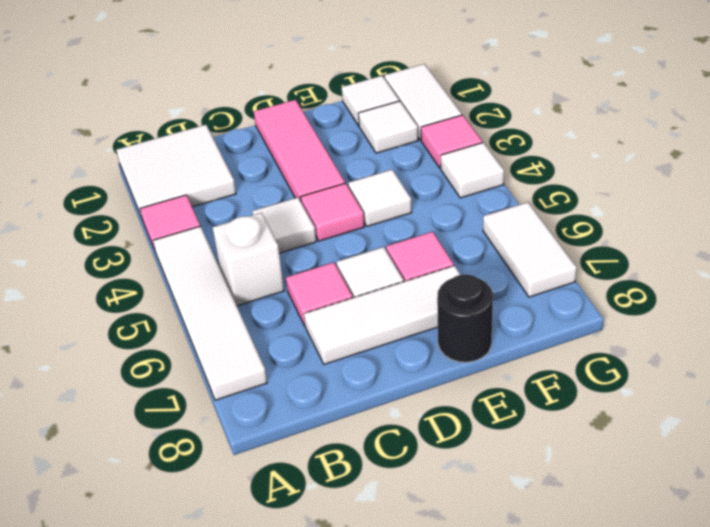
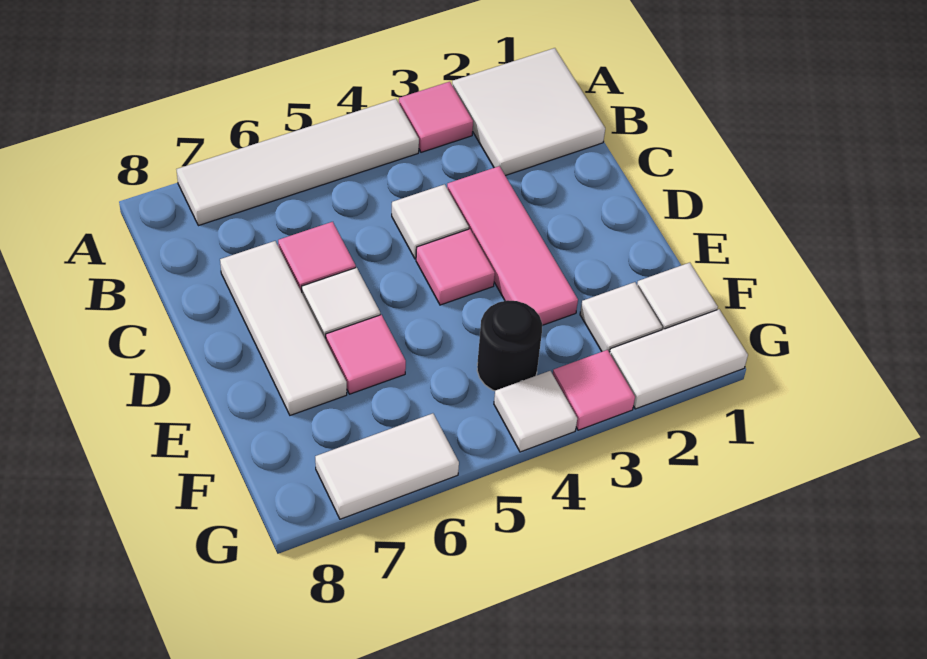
white 1x1 brick [212,213,284,306] -> none
pink 1x3 tile [254,100,345,201] -> pink 1x3 tile turned to [447,166,578,325]
white 1x1 tile [348,170,412,226] -> none
black 1x1 round brick [437,274,493,362] -> black 1x1 round brick moved to [477,300,542,391]

